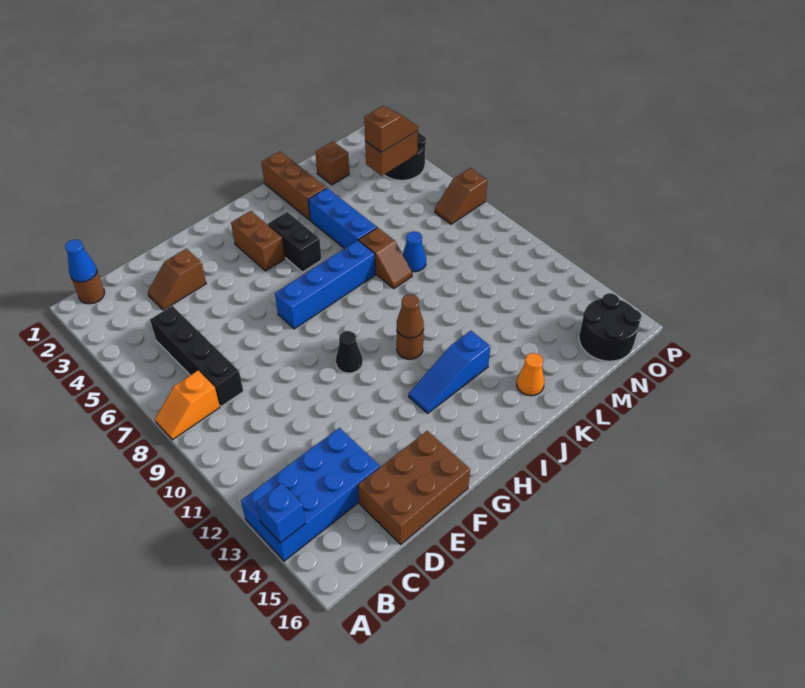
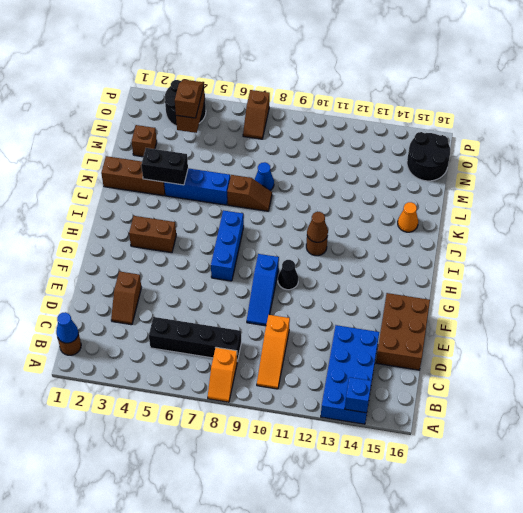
none -> orange 1x3 slope [257,315,290,389]
blue 1x4 brick [275,240,375,329] -> blue 1x3 brick [211,210,244,281]
blue 1x3 slope [409,331,491,413] -> blue 1x3 slope moved to [247,254,279,326]
black 1x2 brick [268,212,322,272] -> black 1x2 brick moved to [141,148,188,185]

